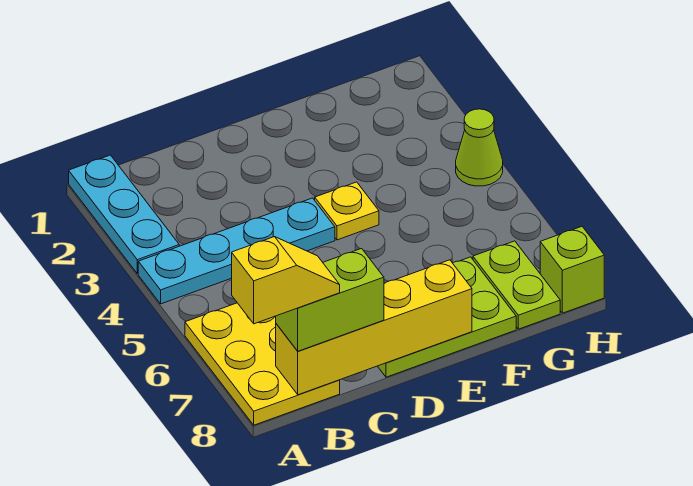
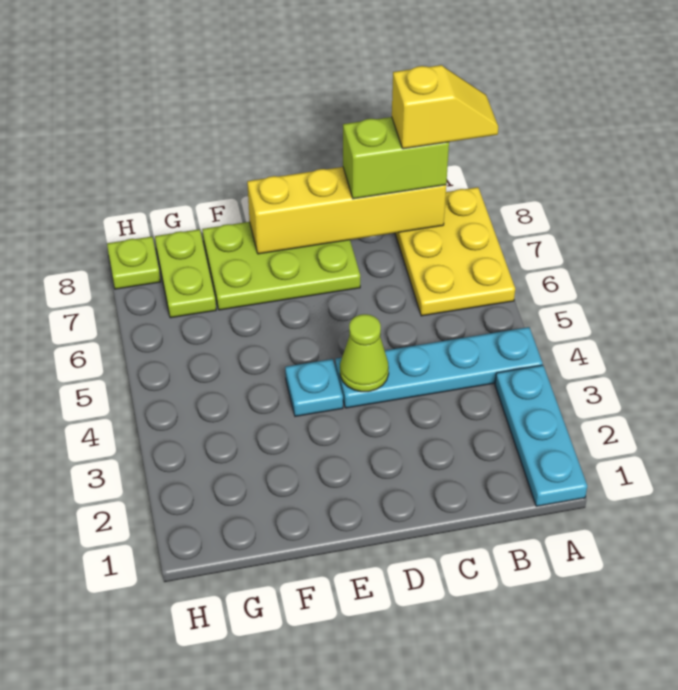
yellow 1x2 slope [232,237,340,324] -> yellow 1x2 slope turned to [392,65,498,149]
yellow 1x1 plate [315,182,379,240] -> cyan 1x1 plate [285,359,343,416]
lime 1x1 cone [456,109,503,186] -> lime 1x1 cone moved to [340,314,389,392]
lime 1x1 brick [540,227,604,313] -> lime 1x1 plate [107,237,160,289]

